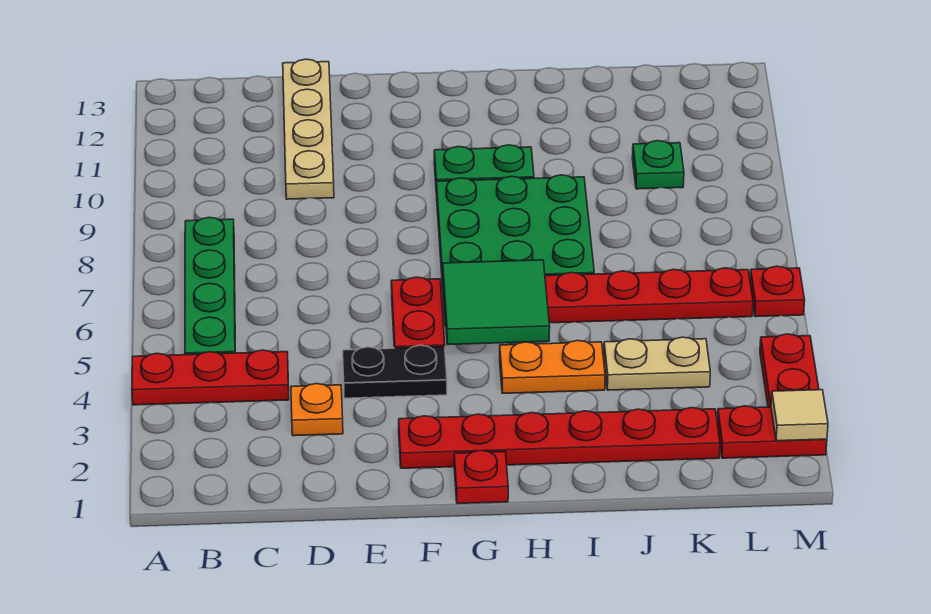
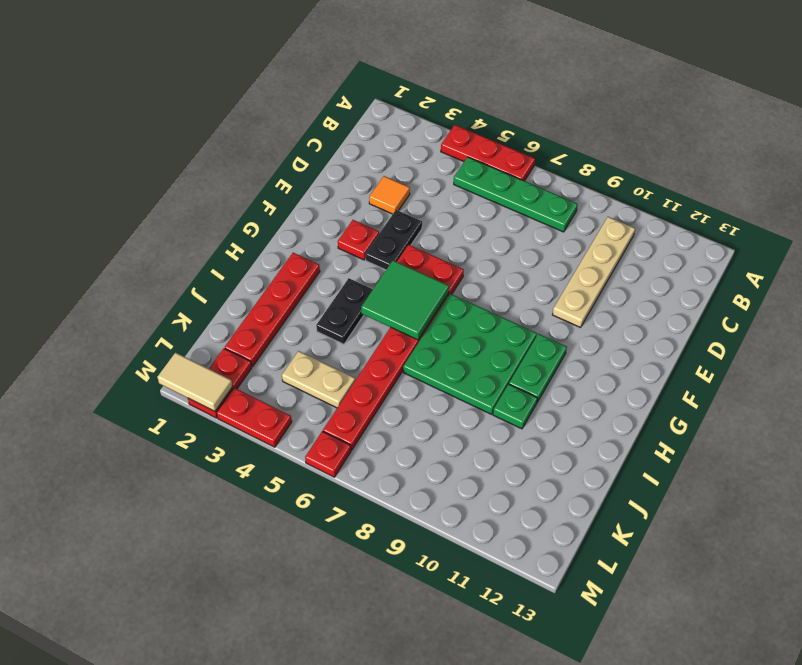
red 1x3 plate [132,350,289,405] -> red 1x3 plate turned to [441,125,535,181]
orange 1x1 plate [291,384,343,436] -> orange 1x1 tile [369,176,410,214]
tan 1x4 plate [283,59,334,199] -> tan 1x4 plate turned to [552,217,635,328]
red 1x6 plate [399,408,720,468] -> red 1x4 plate [225,253,320,367]
red 1x1 plate [454,450,508,504] -> red 1x1 plate moved to [338,220,379,260]
orange 1x2 plate [500,340,605,393] -> black 1x2 plate [316,278,373,344]
tan 1x2 plate [604,337,710,390] -> tan 1x2 plate turned to [282,351,355,408]
green 1x1 plate [632,141,684,189] -> green 1x1 plate moved to [493,384,537,429]
tan 1x1 tile [771,390,828,441] -> tan 1x2 tile [157,353,233,411]

